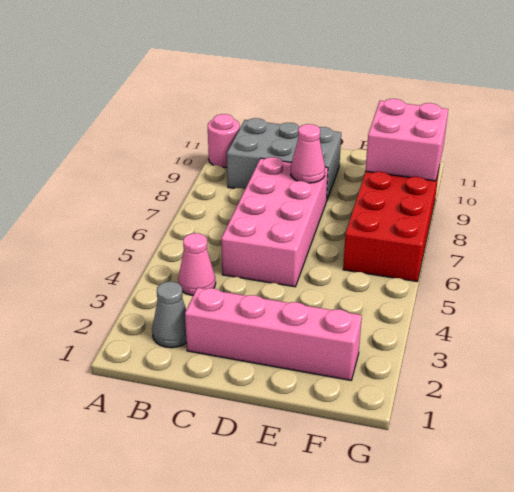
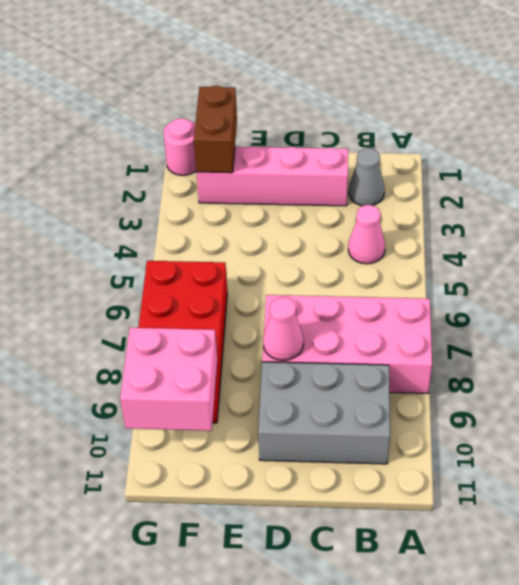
pink 1x1 round brick [208,114,240,168] -> pink 1x1 round brick moved to [163,118,196,175]
pink 2x4 brick [221,157,328,287] -> pink 2x4 brick turned to [262,295,432,393]
none -> brown 1x2 brick [194,86,237,173]

